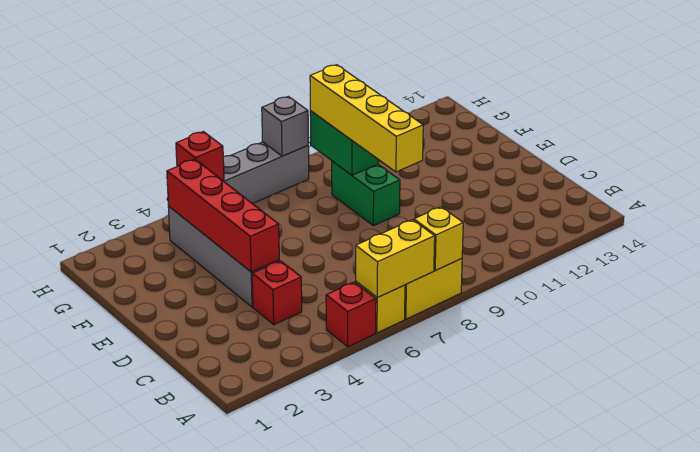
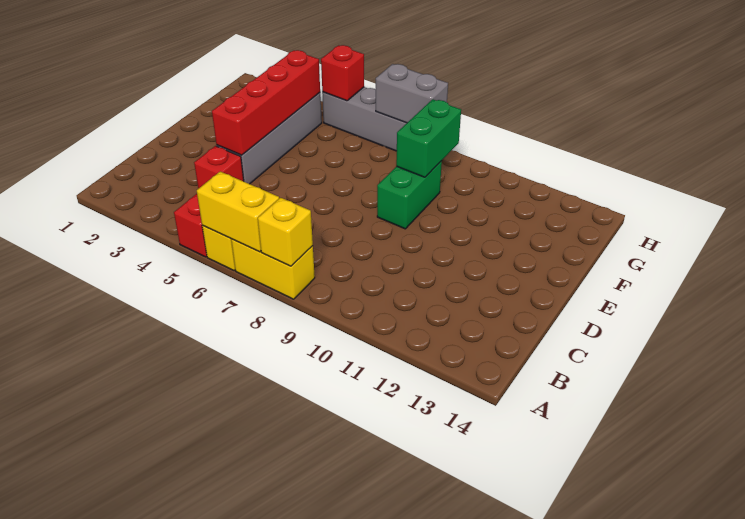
yellow 1x4 brick [310,65,423,172] -> none
grey 1x1 brick [262,96,308,156] -> grey 1x2 brick [376,64,448,123]

